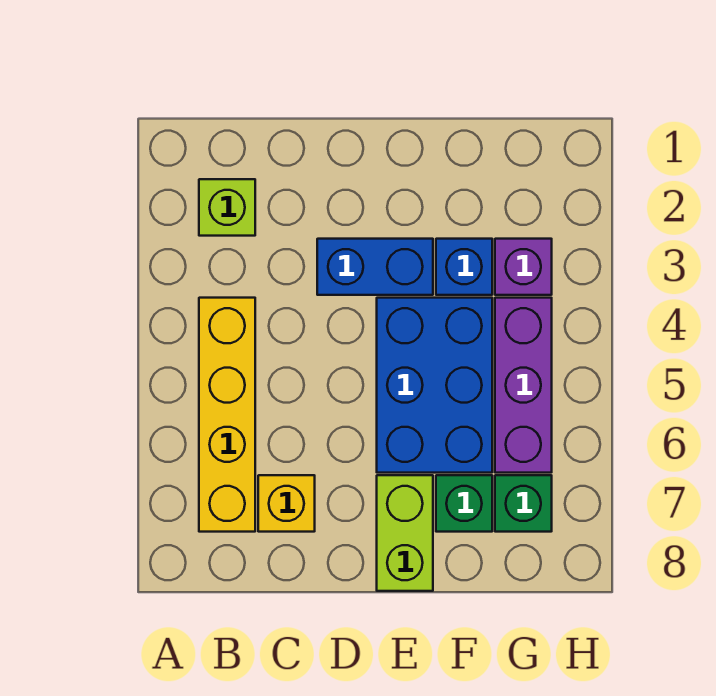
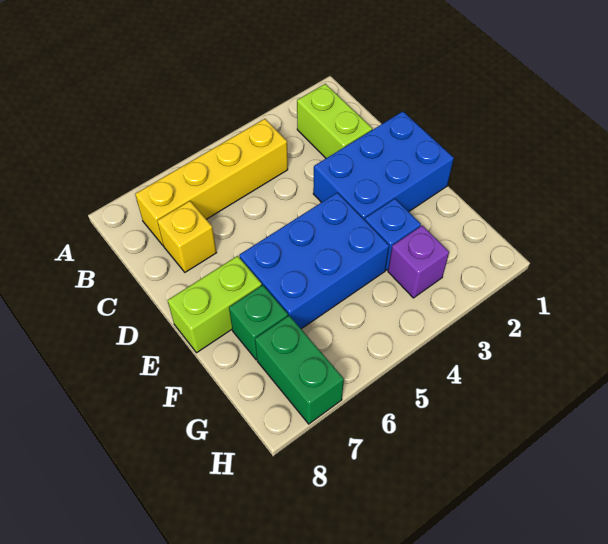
lime 1x1 brick [199,179,255,236] -> lime 1x2 brick [297,84,372,158]
blue 1x2 brick [317,239,433,295] -> blue 2x3 brick [313,111,454,220]
purple 1x3 brick [495,298,552,473] -> none
green 1x1 brick [495,475,552,532] -> green 1x2 brick [255,316,344,424]

